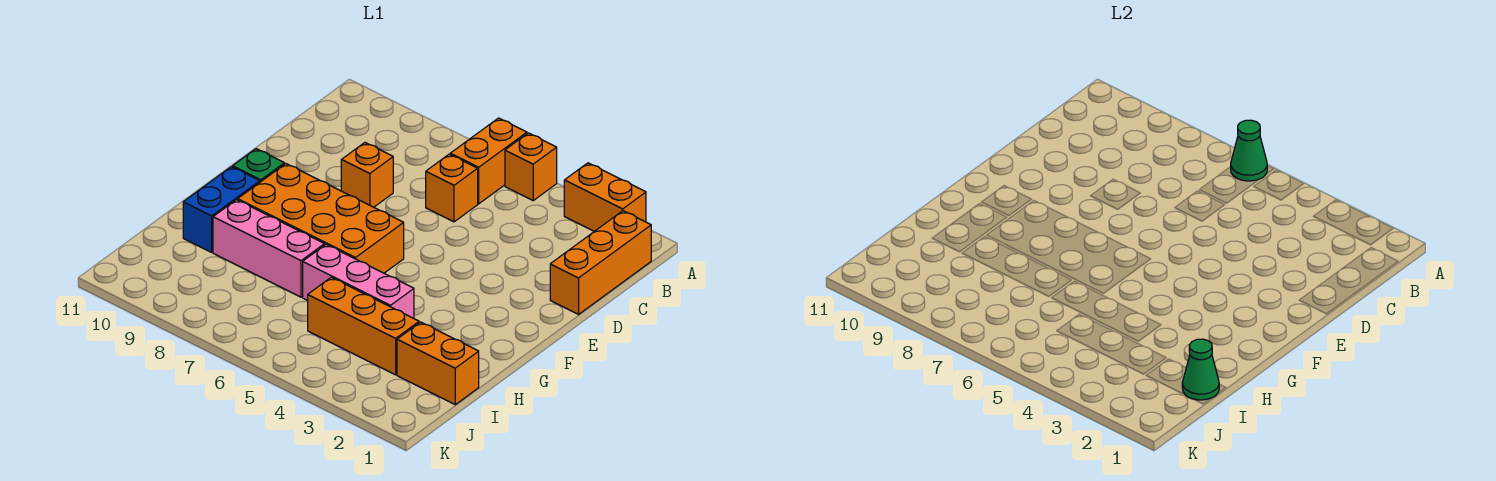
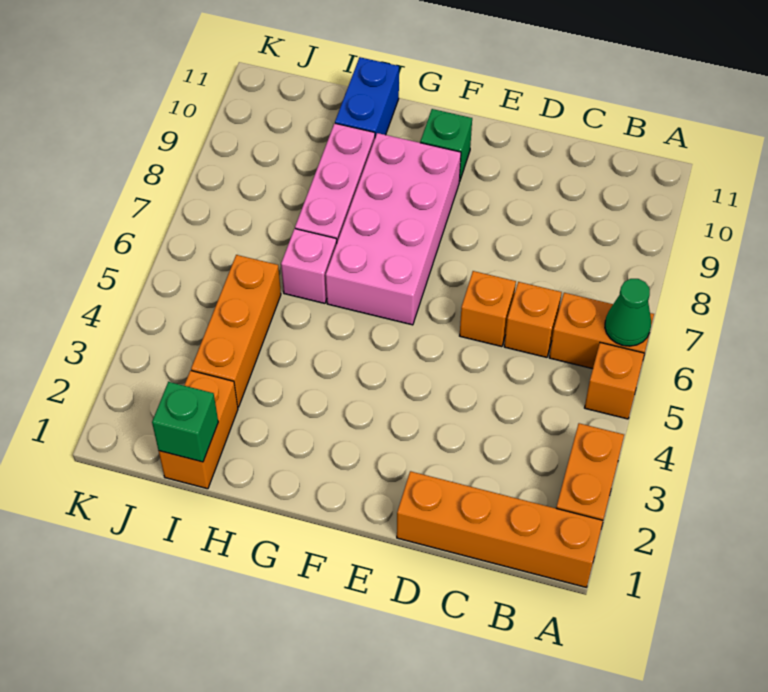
orange 1x3 brick [550,211,651,314] -> orange 1x4 brick [397,471,603,587]
orange 1x1 brick [341,143,393,207] -> orange 1x1 brick moved to [460,271,516,347]
orange 2x4 brick [238,164,404,273] -> pink 2x4 brick [326,133,461,325]
blue 1x2 brick [183,167,260,252] -> blue 1x2 brick turned to [335,57,399,137]
pink 1x3 brick [303,245,414,318] -> pink 1x1 brick [281,229,337,303]
green 1x1 cone [1182,339,1219,400] -> green 1x1 brick [152,382,218,462]

